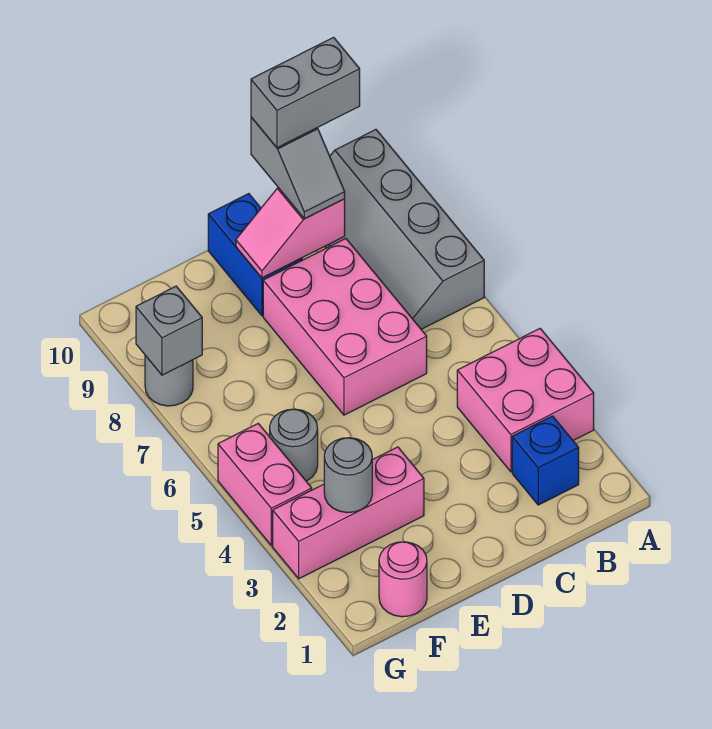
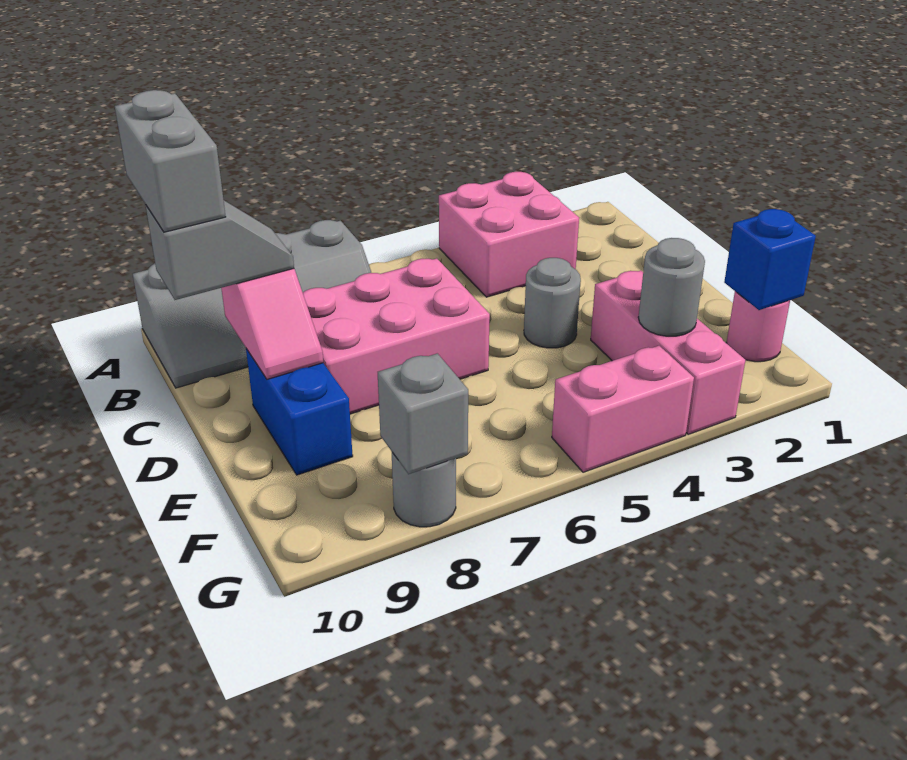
blue 1x1 brick [512,416,579,505] -> blue 1x1 brick moved to [724,209,816,310]
blue 1x2 brick [208,194,302,316] -> blue 1x2 brick turned to [246,349,353,475]
grey 1x1 round brick [270,409,318,481] -> grey 1x1 round brick moved to [524,258,581,348]

